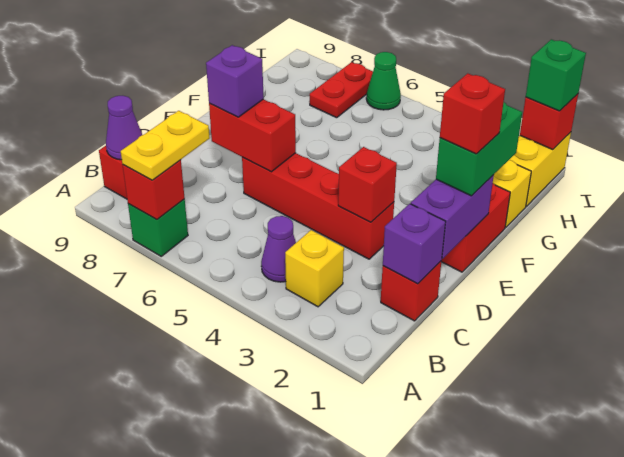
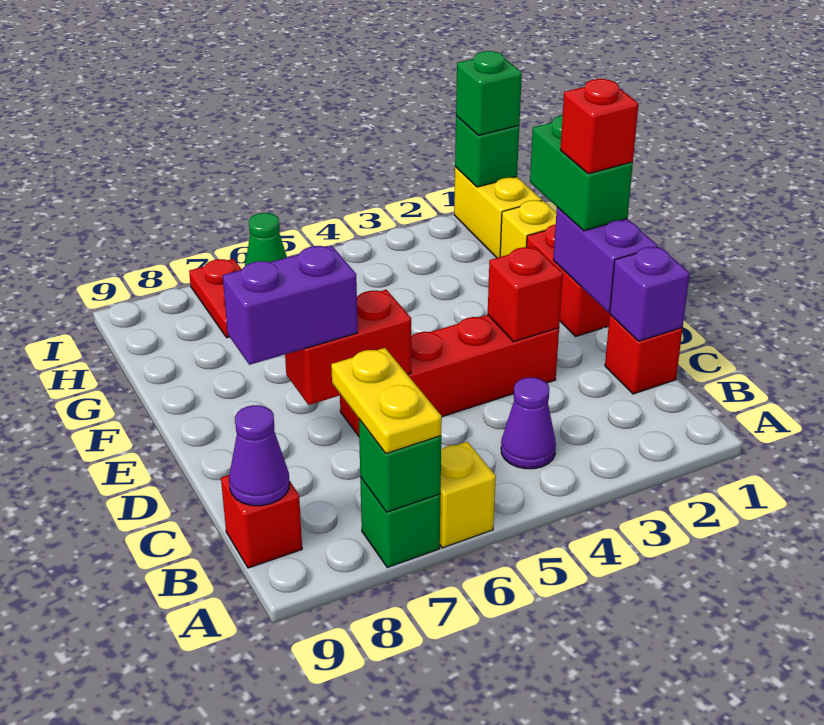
red 1x1 brick [123,160,185,220] -> green 1x1 brick [359,419,441,512]
yellow 1x1 brick [285,230,344,307] -> yellow 1x1 brick moved to [440,442,496,548]
purple 1x1 brick [206,45,264,117] -> purple 1x2 brick [223,246,358,365]
red 1x1 brick [520,94,578,150] -> green 1x1 brick [455,116,519,187]

